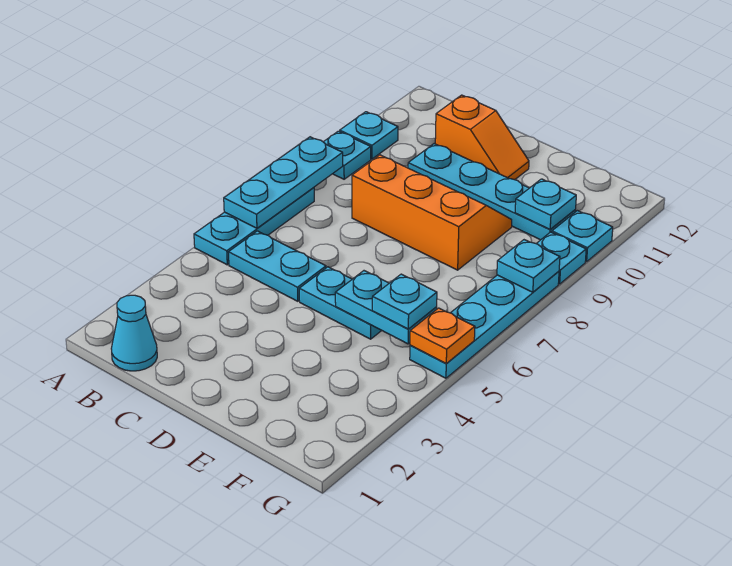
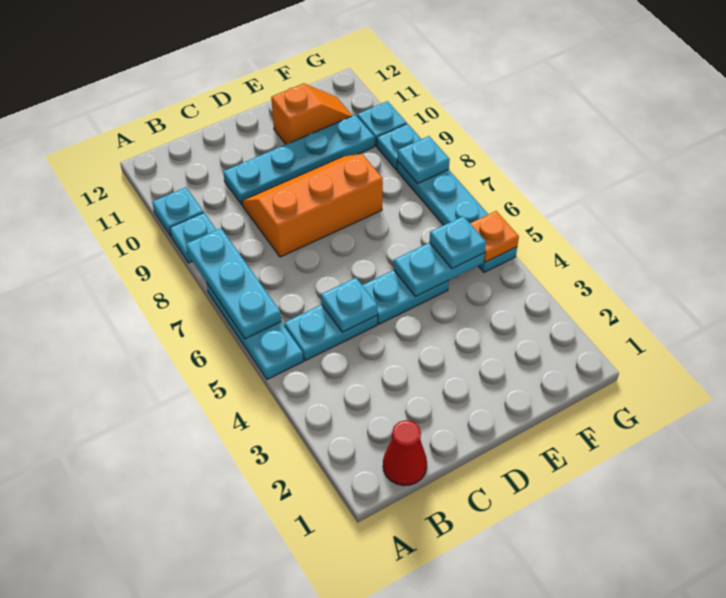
cyan 1x1 cone [111,295,157,371] -> red 1x1 cone [383,420,427,486]
orange 1x2 slope [435,95,529,180] -> orange 1x2 slope moved to [271,83,352,144]
cyan 1x1 plate [515,179,576,229] -> cyan 1x1 plate moved to [321,278,378,332]

